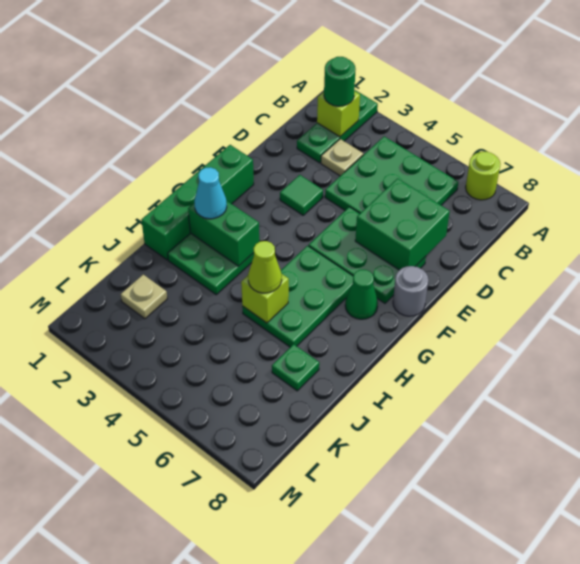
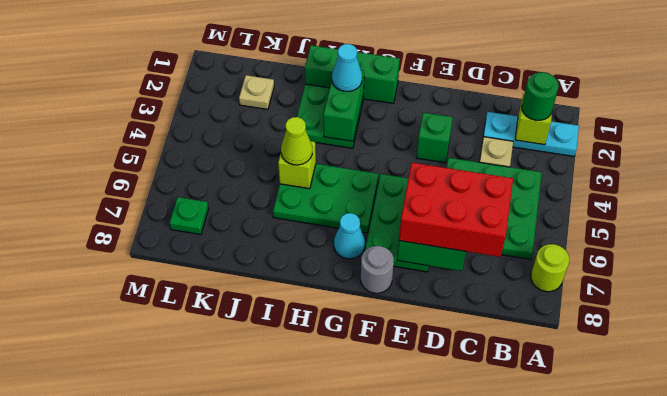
green 1x3 plate [297,90,378,163] -> cyan 1x3 plate [483,112,579,156]
none -> red 2x3 brick [399,163,513,257]
green 1x1 tile [280,175,323,215] -> green 1x1 brick [416,113,453,163]
green 1x4 brick [141,145,254,260] -> green 1x3 brick [305,45,400,103]
green 1x1 cone [345,270,378,319] -> cyan 1x1 cone [334,213,365,259]
green 1x1 plate [272,344,319,391] -> green 1x1 plate moved to [170,197,209,235]

